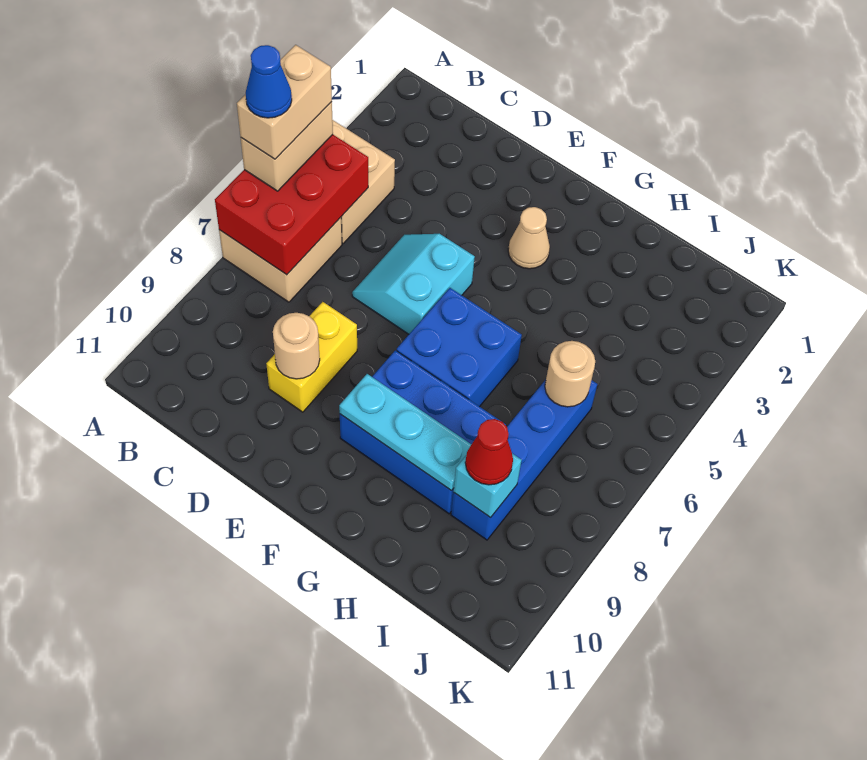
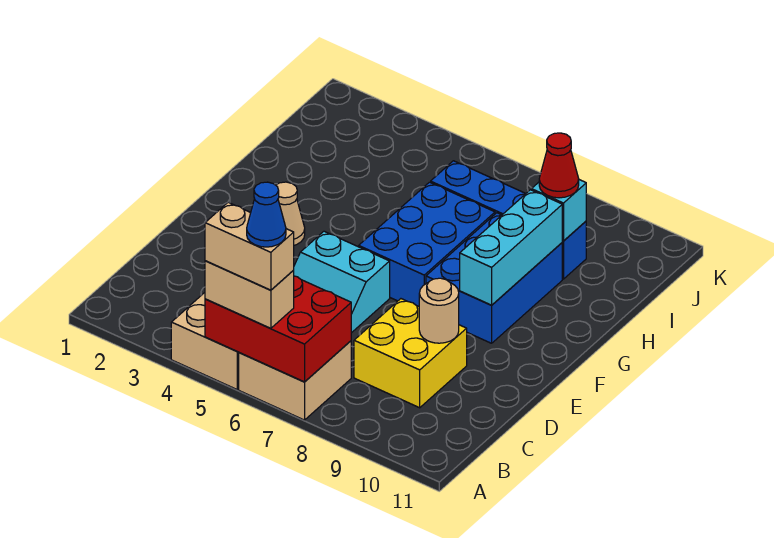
yellow 1x2 brick [266,302,357,412] -> yellow 2x2 brick [354,299,467,408]
blue 2x2 brick [397,288,522,407] -> blue 2x3 brick [359,182,495,306]
cyan 1x3 plate [339,374,471,491] -> cyan 1x3 brick [460,190,562,305]
tan 1x1 round brick [545,341,595,407] -> none

